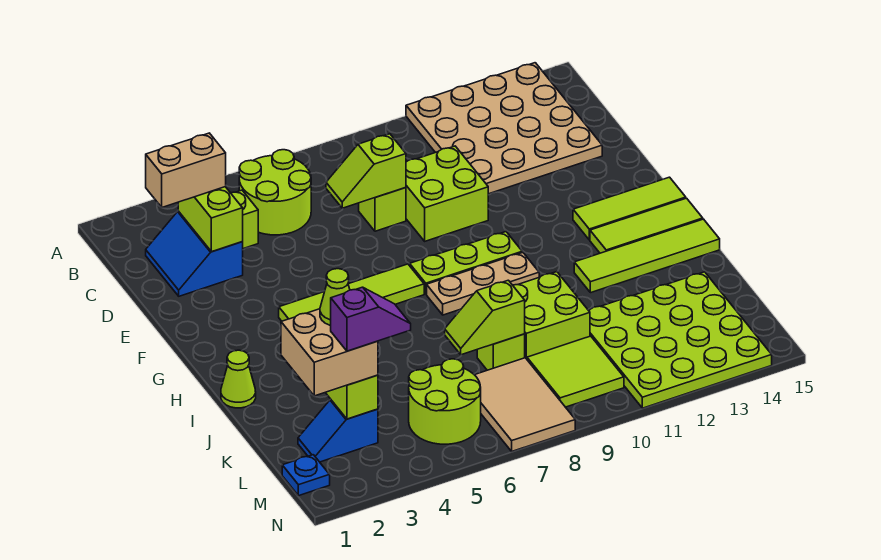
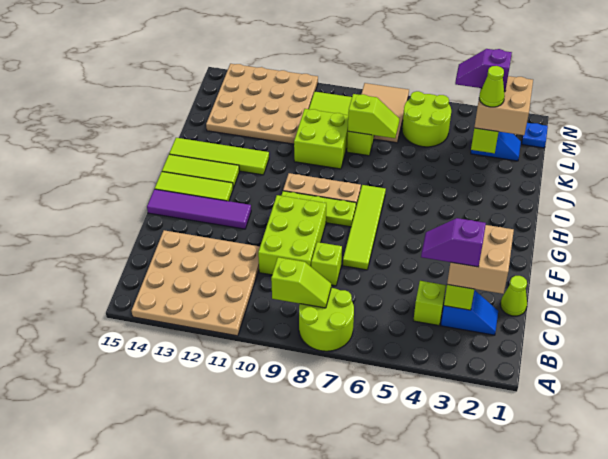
lime 2x2 round brick [239,150,311,235] -> lime 2x2 round brick moved to [299,288,354,351]
blue 2x2 slope [146,211,243,296] -> blue 1x2 slope [441,290,498,335]
tan 1x2 brick [146,133,226,207] -> tan 2x2 brick [447,225,514,294]
none -> purple 1x2 slope [421,218,486,267]
lime 1x2 slope [326,134,406,208] -> lime 1x2 slope moved to [271,257,331,308]
lime 2x2 brick [406,146,488,241] -> lime 2x3 brick [258,195,326,275]
none -> purple 1x4 tile [147,189,251,229]
lime 1x4 tile [279,264,424,321] -> lime 1x4 tile turned to [343,185,386,270]
lime 1x1 cone [221,350,256,408] -> lime 1x1 cone moved to [500,276,527,316]
lime 4x4 plate [589,272,772,408] -> tan 4x4 plate [206,64,318,144]

